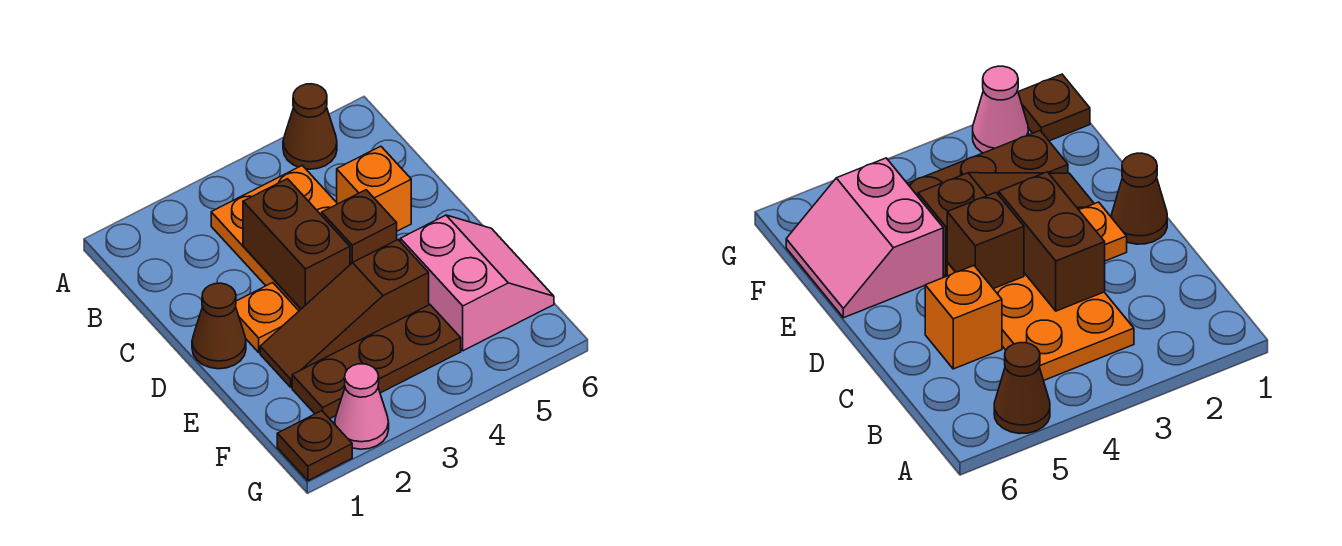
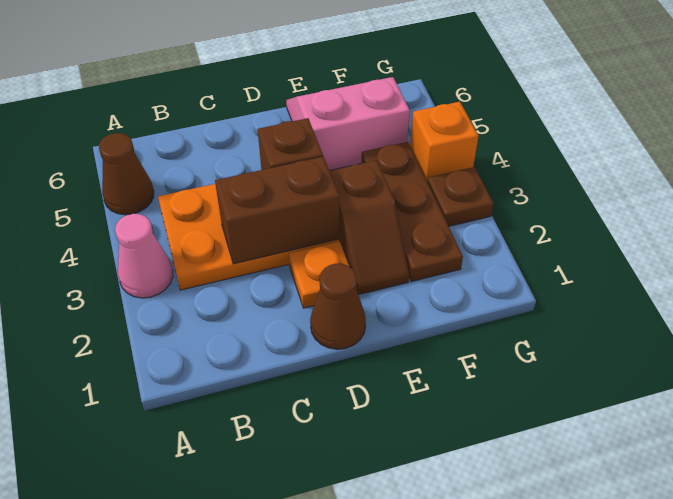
orange 1x1 brick [337,146,411,231] -> orange 1x1 brick moved to [410,102,479,181]
brown 1x3 slope [260,240,429,387] -> brown 1x2 slope [330,160,409,295]
brown 1x1 plate [277,411,352,481] -> brown 1x1 plate moved to [427,167,494,226]
pink 1x1 cone [335,364,389,449] -> pink 1x1 cone moved to [115,214,173,298]

